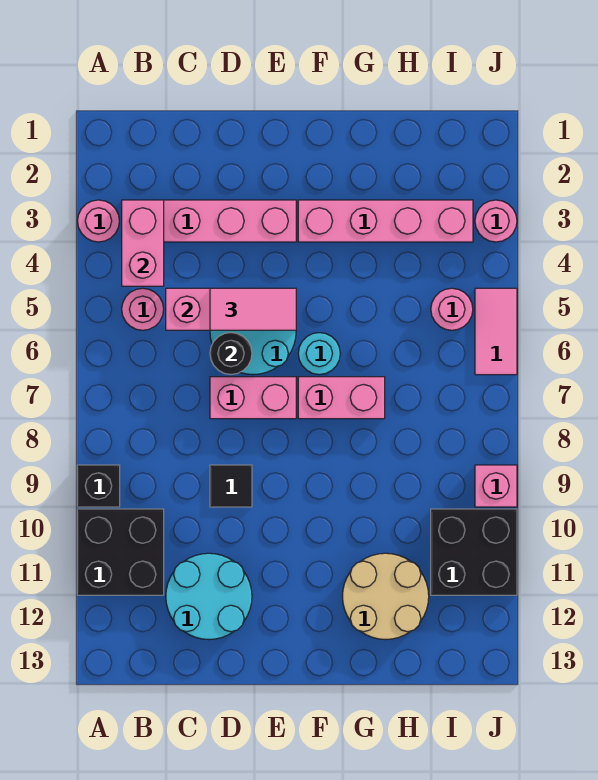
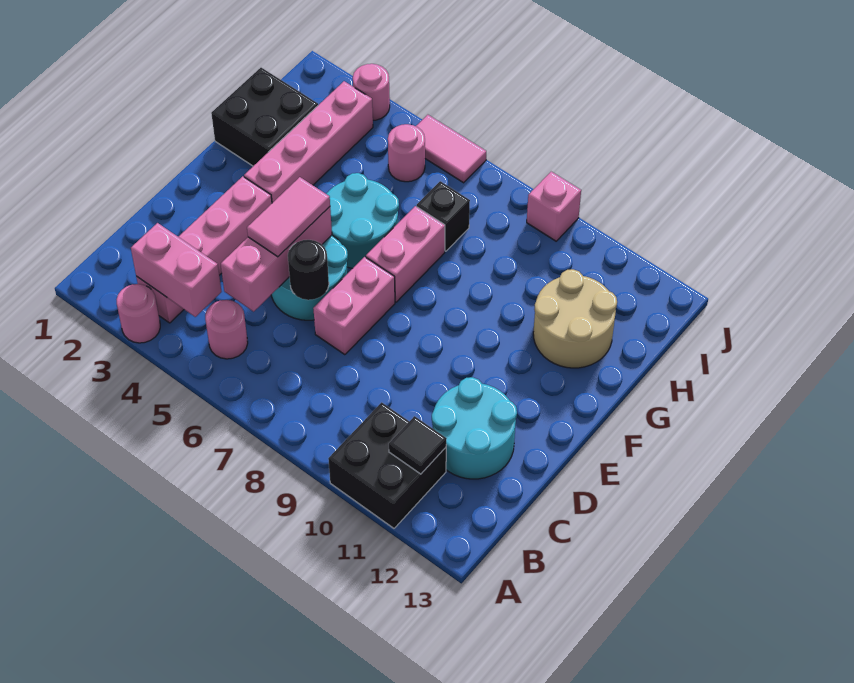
black 1x1 brick [77,465,120,507] -> black 1x1 brick moved to [417,181,470,251]
black 1x1 tile [210,465,252,507] -> black 1x1 tile moved to [389,416,447,474]
cyan 1x1 round brick [298,333,340,375] -> cyan 2x2 round brick [327,173,399,268]
black 2x2 brick [431,509,517,595] -> black 2x2 brick moved to [211,68,318,166]

